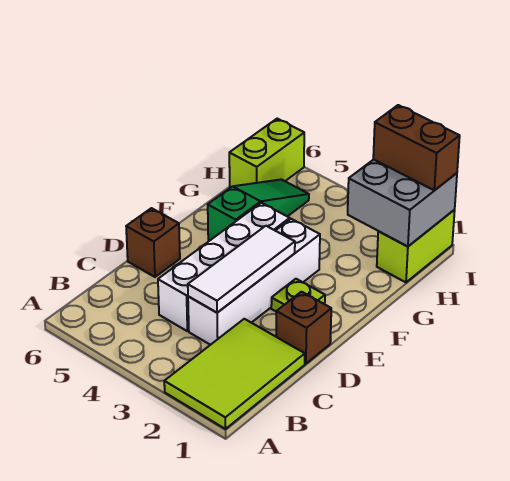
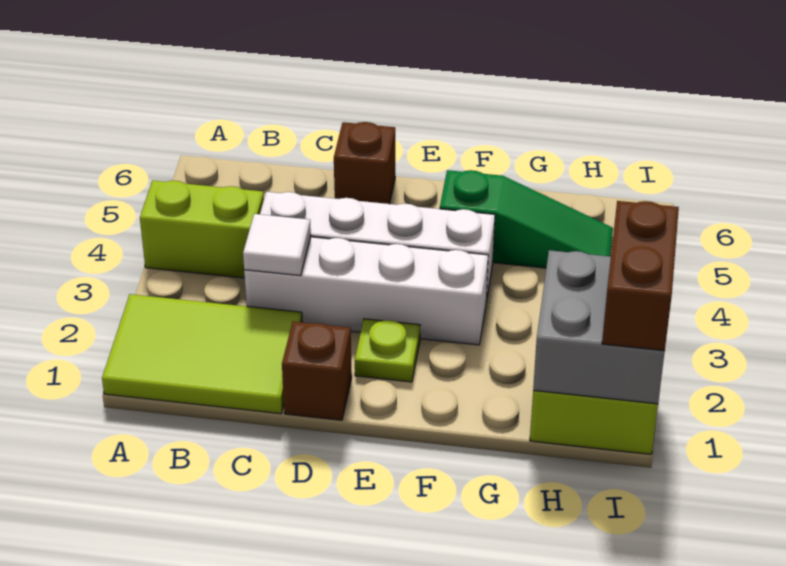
white 1x3 tile [188,226,295,313] -> white 1x1 tile [243,214,311,276]
lime 1x2 brick [229,119,304,188] -> lime 1x2 brick moved to [140,180,264,278]

